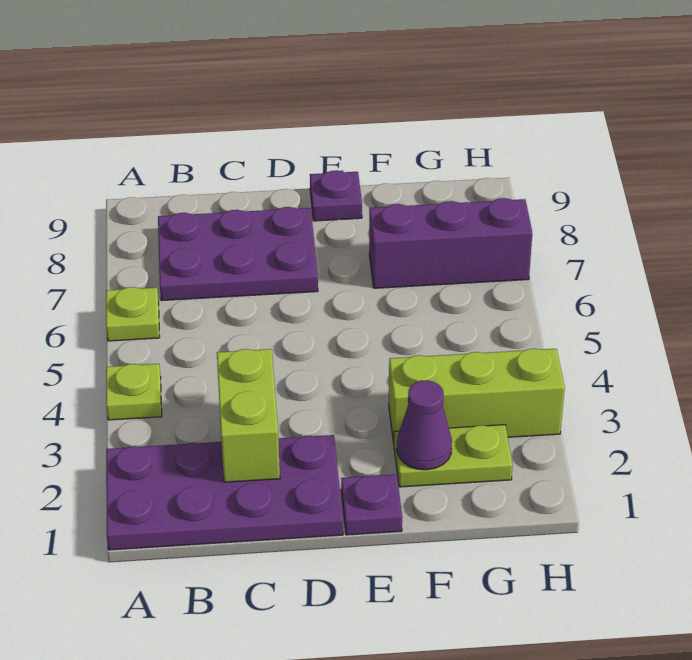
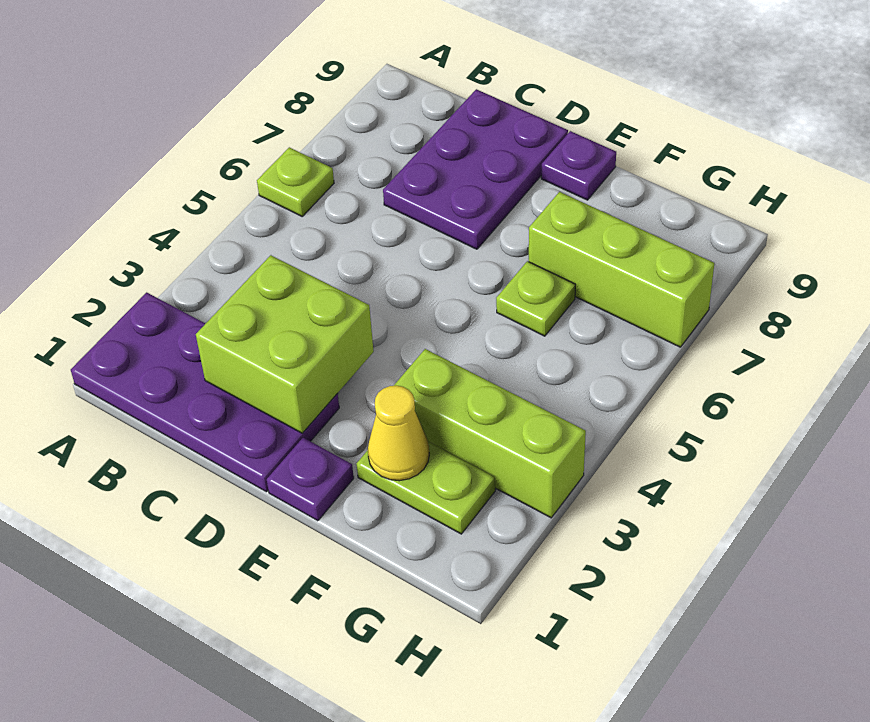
lime 1x1 plate [106,364,162,420] -> lime 1x1 plate moved to [496,261,575,336]
purple 2x3 plate [158,207,318,301] -> purple 2x3 plate turned to [383,89,568,249]
lime 1x2 brick [217,349,280,482] -> lime 2x2 brick [196,255,374,433]
purple 1x1 cone [397,380,452,470] -> yellow 1x1 cone [368,386,429,481]
purple 1x3 brick [369,198,532,288] -> lime 1x3 brick [529,192,714,347]

